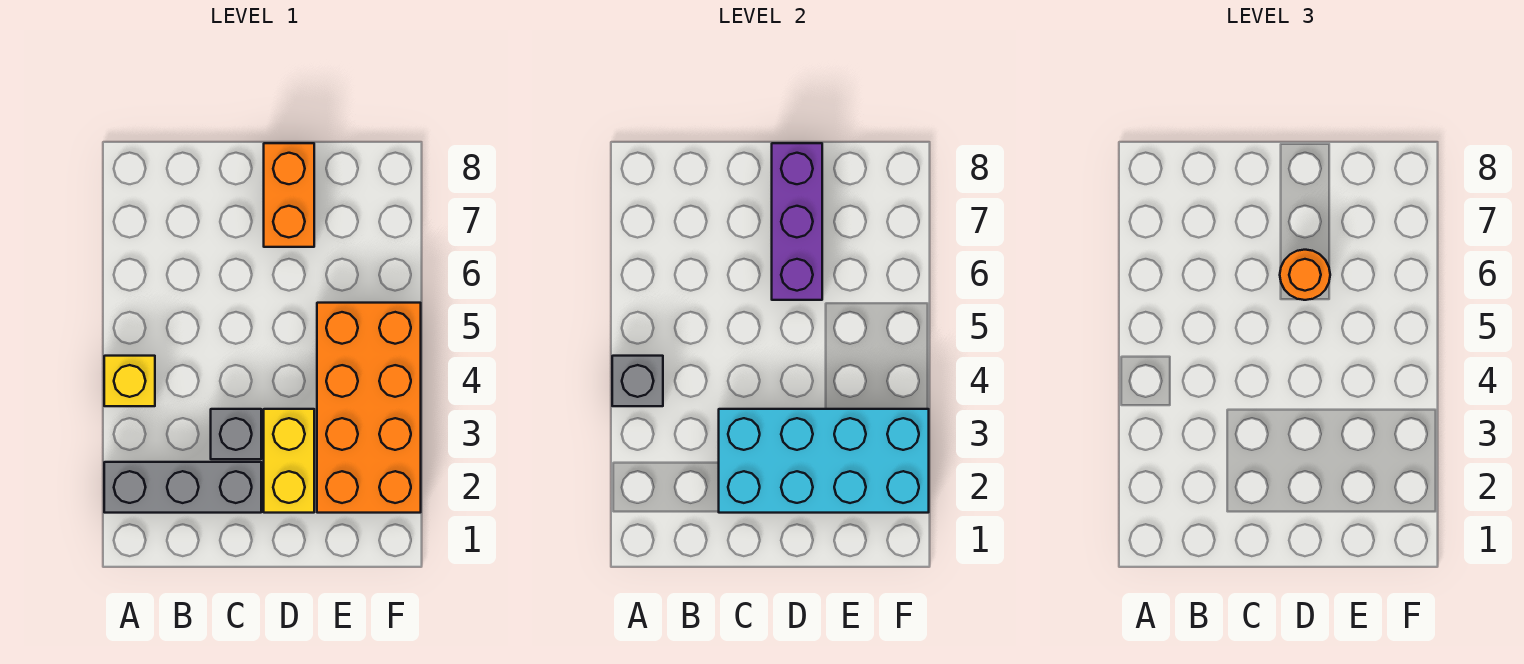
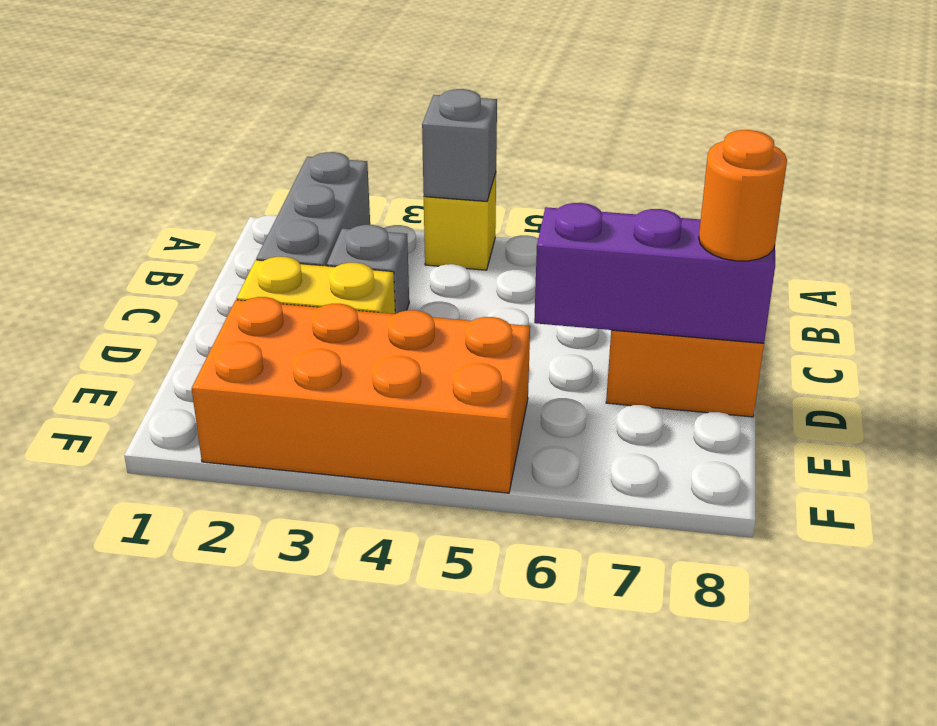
cyan 2x4 brick [719,409,929,513] -> none
orange 1x1 round brick [1280,250,1330,300] -> orange 1x1 round brick moved to [699,130,787,261]

